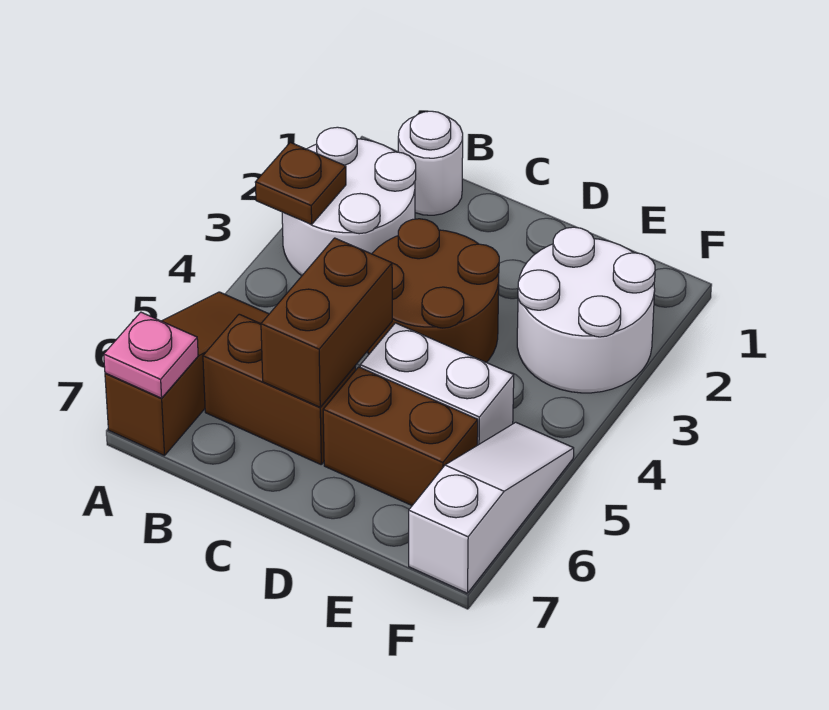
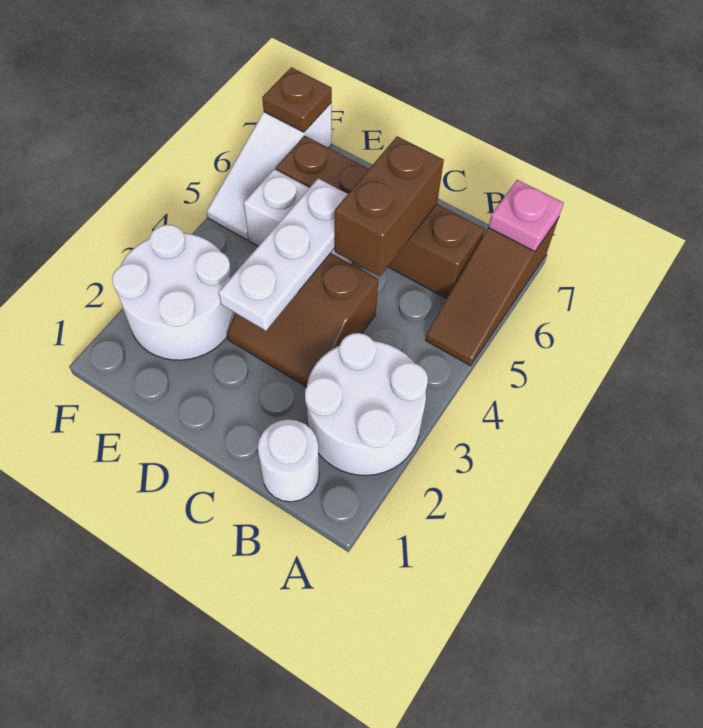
brown 1x1 plate [255,142,346,224] -> brown 1x1 plate moved to [262,67,332,132]
brown 2x2 round brick [367,219,499,362] -> brown 2x2 slope [227,253,378,387]
none -> white 1x3 plate [219,178,348,331]

